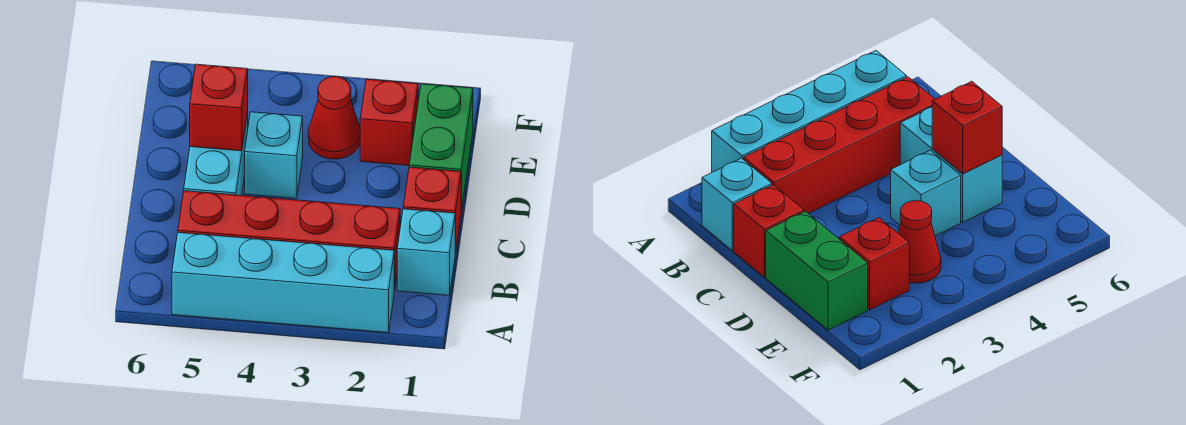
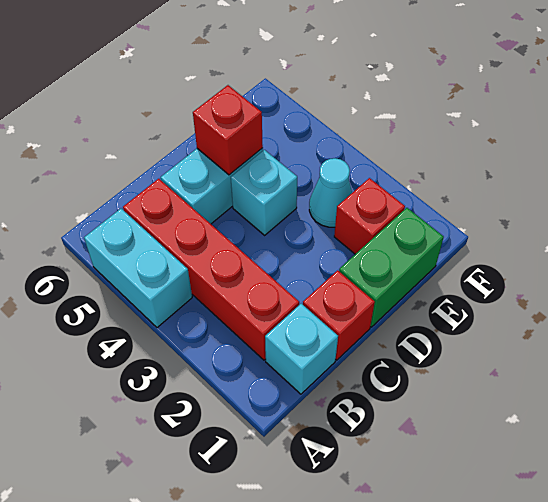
cyan 1x4 brick [172,232,394,333] -> cyan 1x2 brick [84,209,192,328]
red 1x1 cone [308,77,360,159] -> cyan 1x1 cone [309,158,352,227]

